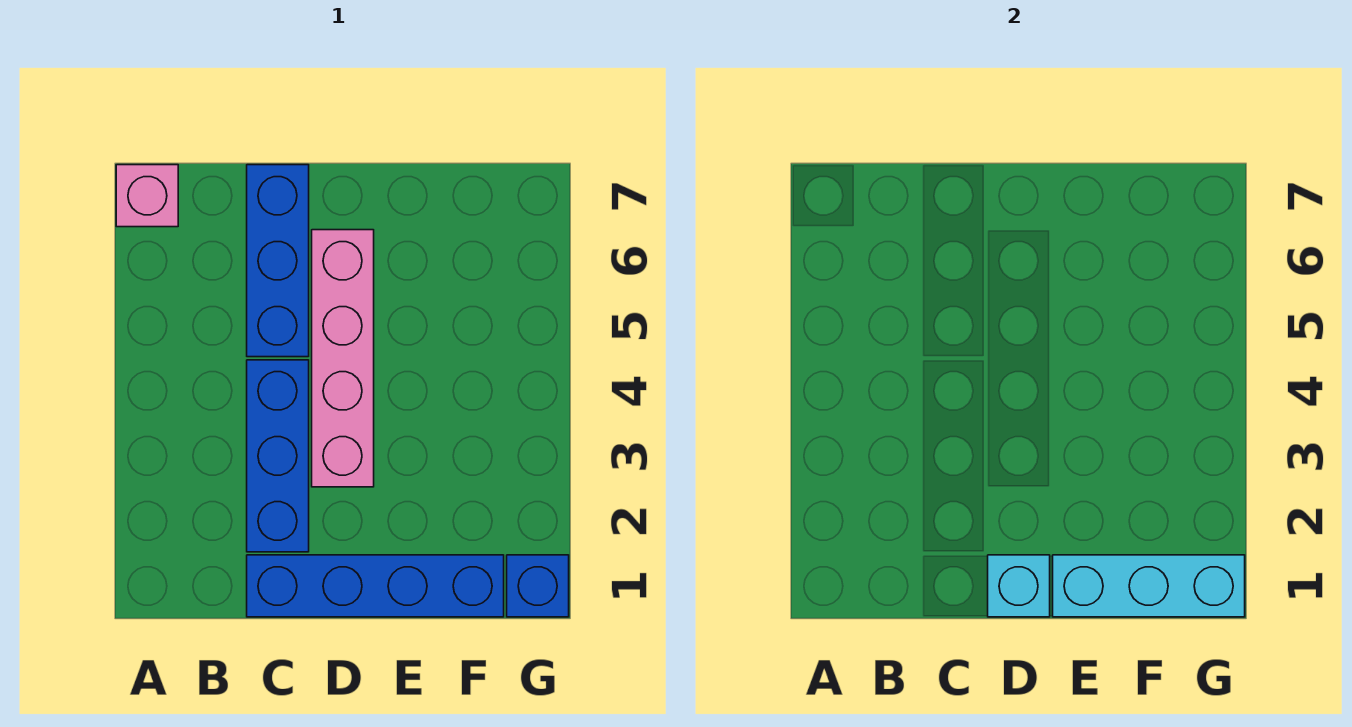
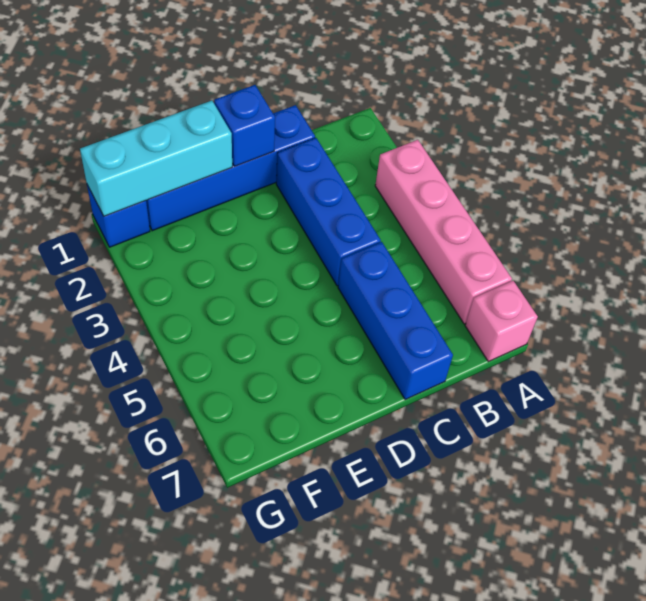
cyan 1x1 brick [988,555,1050,617] -> blue 1x1 brick [214,85,275,166]
pink 1x4 brick [312,230,374,487] -> pink 1x4 brick moved to [375,140,512,324]

